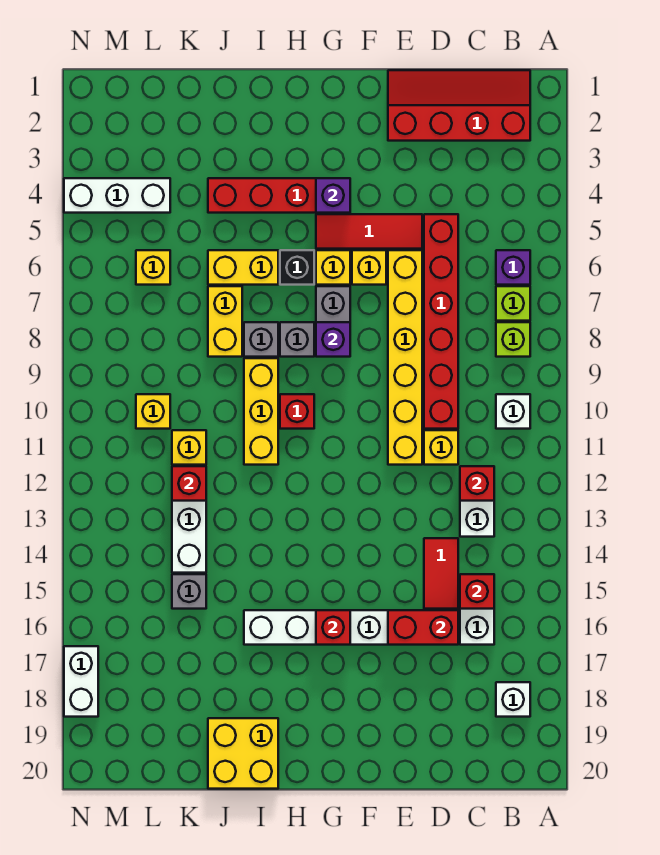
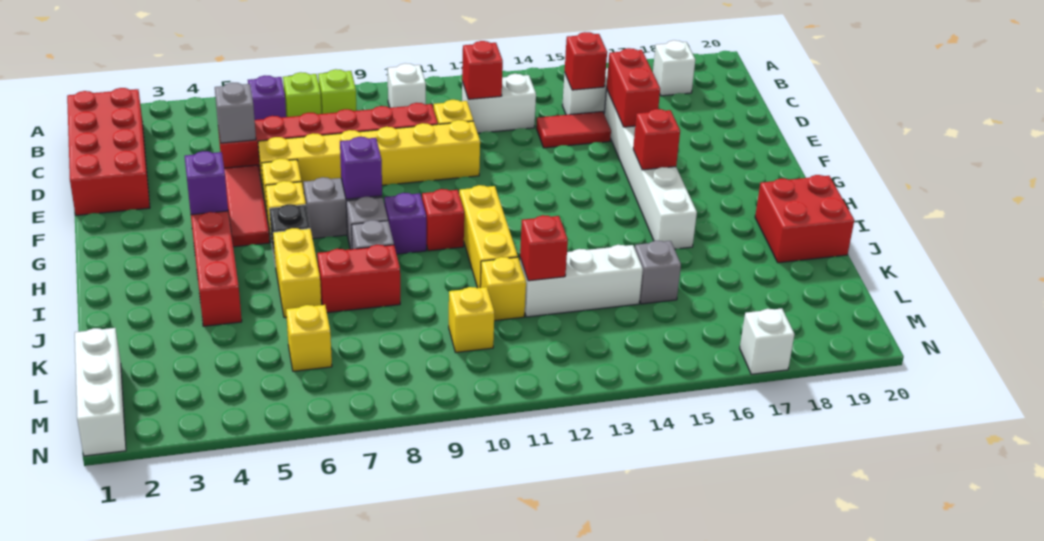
red 2x4 slope [388,70,530,141] -> red 2x4 brick [67,88,150,215]
none -> grey 1x1 brick [215,83,256,143]
none -> purple 1x1 brick [384,193,426,254]
yellow 1x3 brick [244,358,278,465] -> yellow 1x3 brick turned to [459,185,518,288]
yellow 2x2 brick [208,718,278,789] -> red 2x2 brick [755,175,854,263]
yellow 1x2 brick [208,286,242,357] -> red 1x2 brick [317,245,400,313]
white 1x3 brick [64,178,170,213] -> white 1x3 brick moved to [75,328,126,456]
white 1x2 brick [64,646,98,717] -> white 1x1 brick [740,308,795,374]

